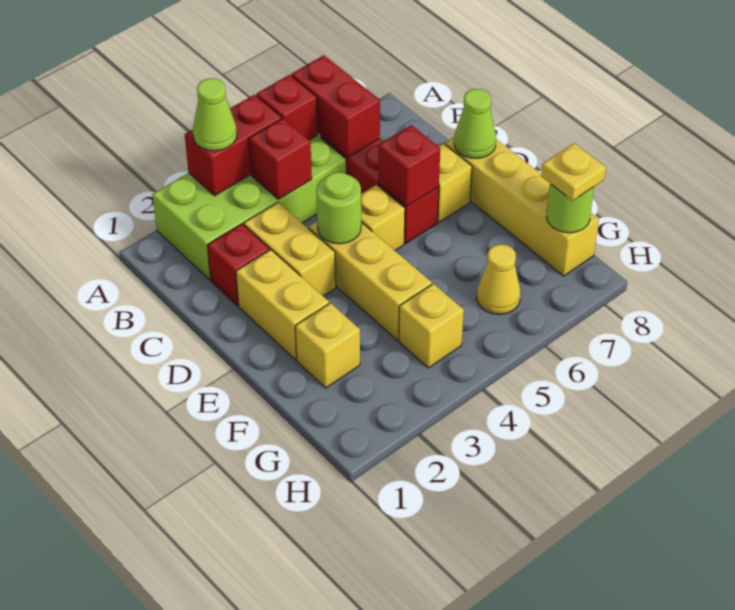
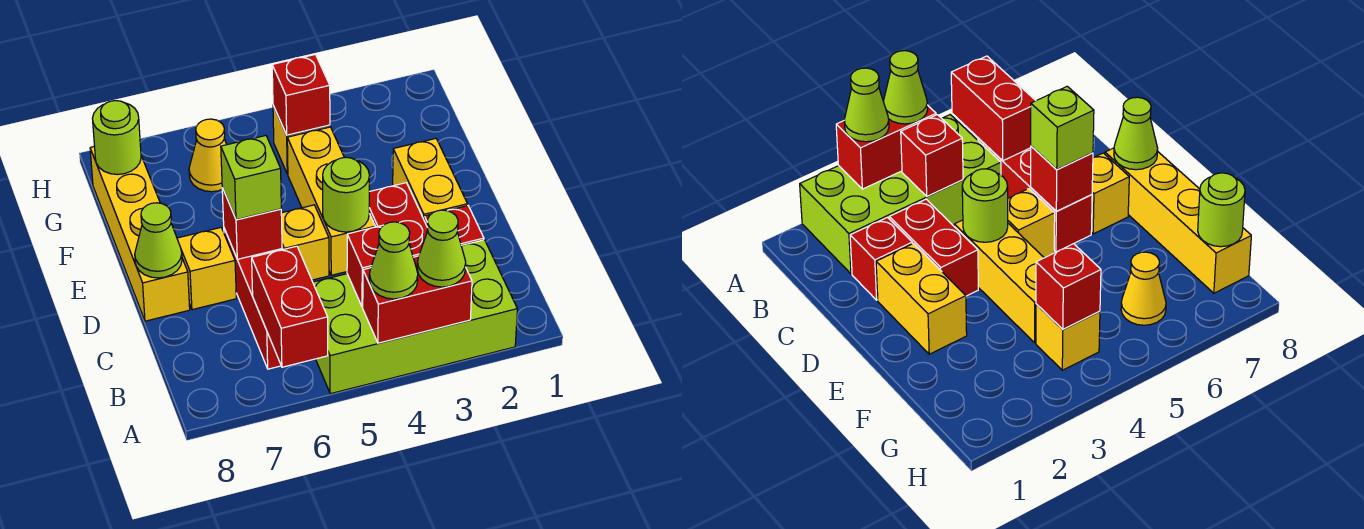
none -> lime 1x1 cone [369,222,418,299]
red 1x1 brick [257,75,318,140] -> red 1x1 brick moved to [272,54,330,135]
yellow 1x2 brick [244,202,336,296] -> red 1x2 brick [369,183,428,257]
none -> lime 1x1 brick [221,136,281,220]
yellow 1x1 brick [295,303,360,388] -> none
yellow 1x1 plate [541,143,606,201] -> none

